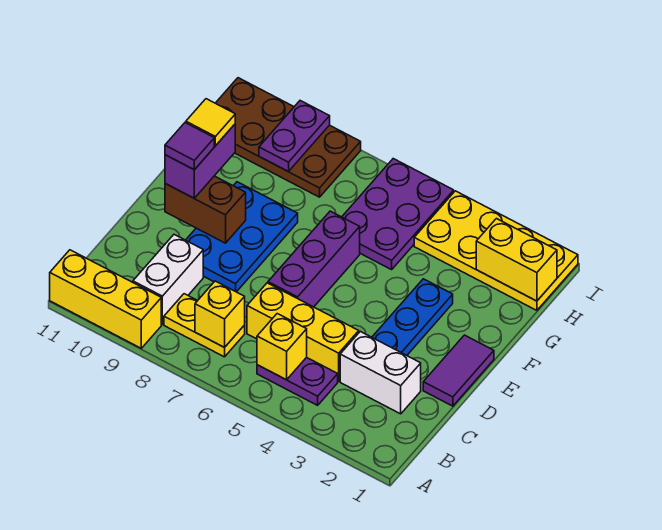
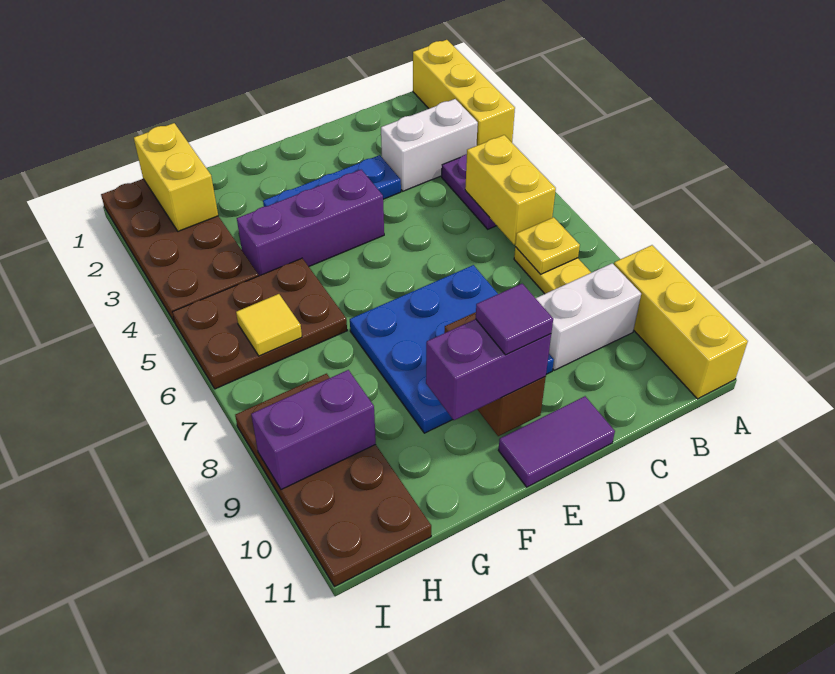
yellow 1x1 brick [257,314,307,380] -> yellow 1x2 brick [465,135,556,245]
yellow 1x1 brick [195,281,245,347] -> yellow 1x1 plate [515,217,580,274]
white 1x2 brick [340,331,421,414] -> white 1x2 brick turned to [381,99,478,191]
yellow 1x3 brick [247,283,359,381] -> yellow 1x3 brick moved to [413,40,515,146]
purple 1x2 tile [423,335,494,406] -> purple 1x2 tile moved to [498,396,615,487]
purple 1x3 brick [268,211,360,307] -> purple 1x3 brick moved to [237,170,384,276]
blue 2x3 plate [186,182,298,292] -> blue 3x3 plate [350,265,554,433]
yellow 1x1 tile [186,99,235,146] -> yellow 1x1 tile moved to [236,294,302,356]
purple 2x3 plate [342,159,454,270] -> brown 2x3 plate [173,258,347,389]
yellow 2x4 plate [414,191,578,310] -> brown 2x4 plate [101,179,259,322]
purple 1x2 plate [259,101,330,171] -> purple 1x2 brick [251,370,376,490]

